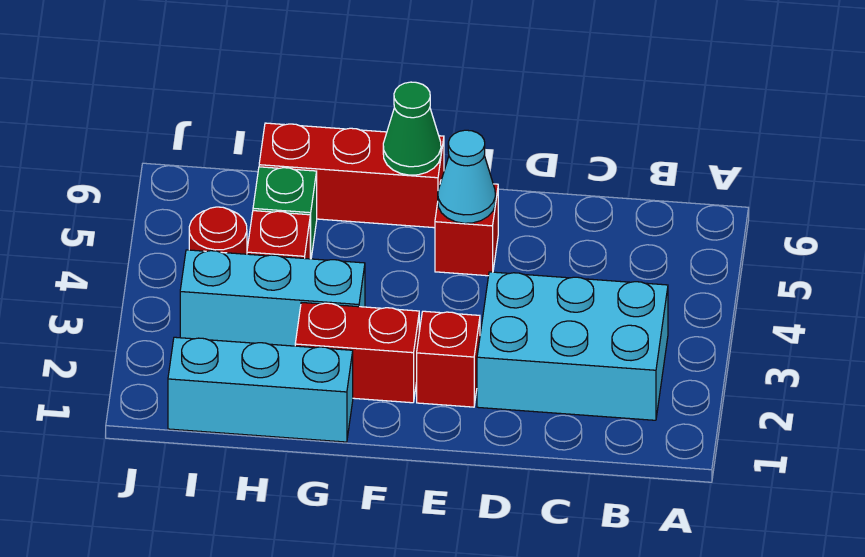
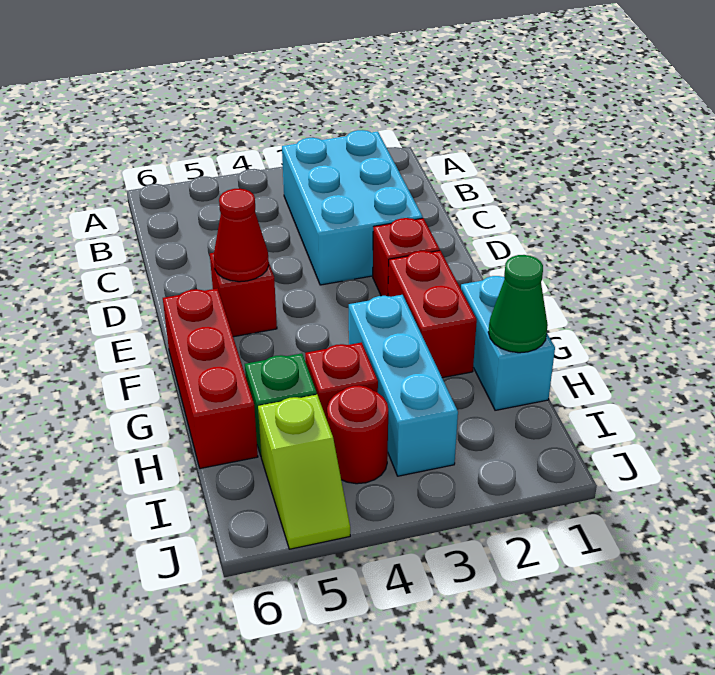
cyan 1x1 cone [438,130,495,223] -> red 1x1 cone [214,189,269,282]
green 1x1 cone [383,82,441,175] -> green 1x1 cone moved to [488,255,548,353]
cyan 1x3 brick [168,337,353,442] -> cyan 1x2 brick [461,276,555,410]
none -> lime 1x2 slope [258,395,350,549]

